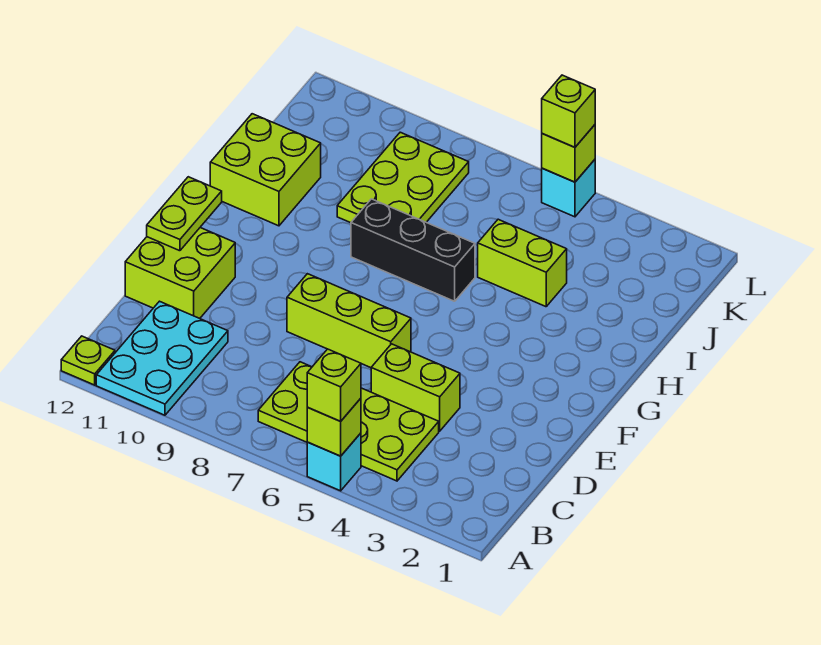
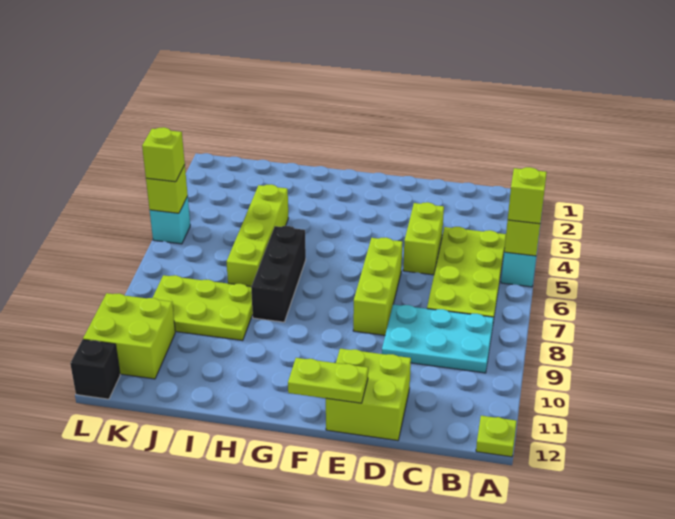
cyan 2x3 plate [96,301,228,415] -> cyan 2x3 plate moved to [382,304,494,373]
lime 2x2 brick [210,114,321,226] -> lime 2x2 brick moved to [83,293,175,379]
lime 1x2 brick [478,219,567,307] -> lime 1x4 brick [227,184,288,286]
none -> black 1x1 brick [70,340,120,399]

